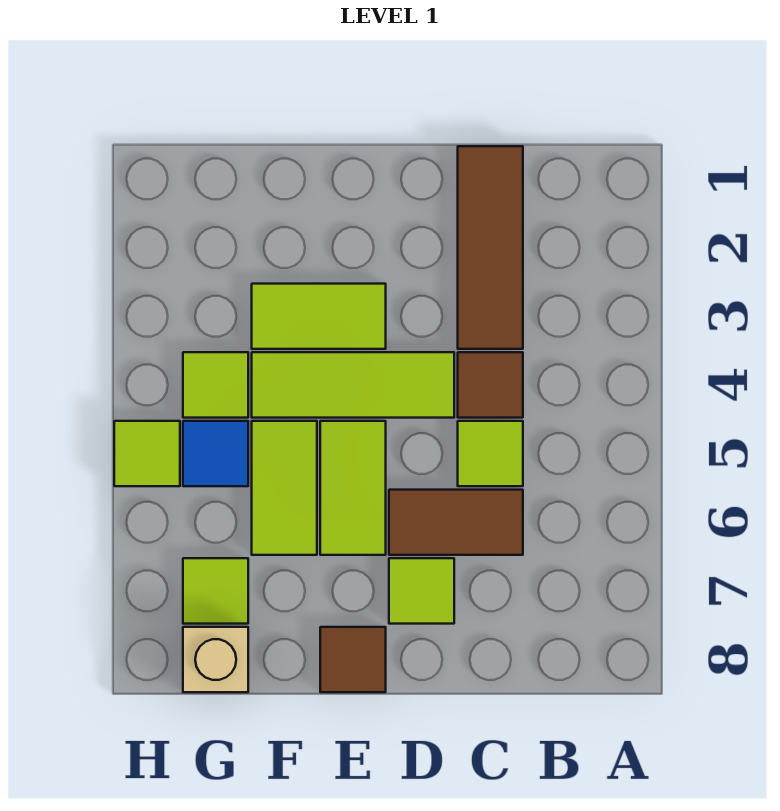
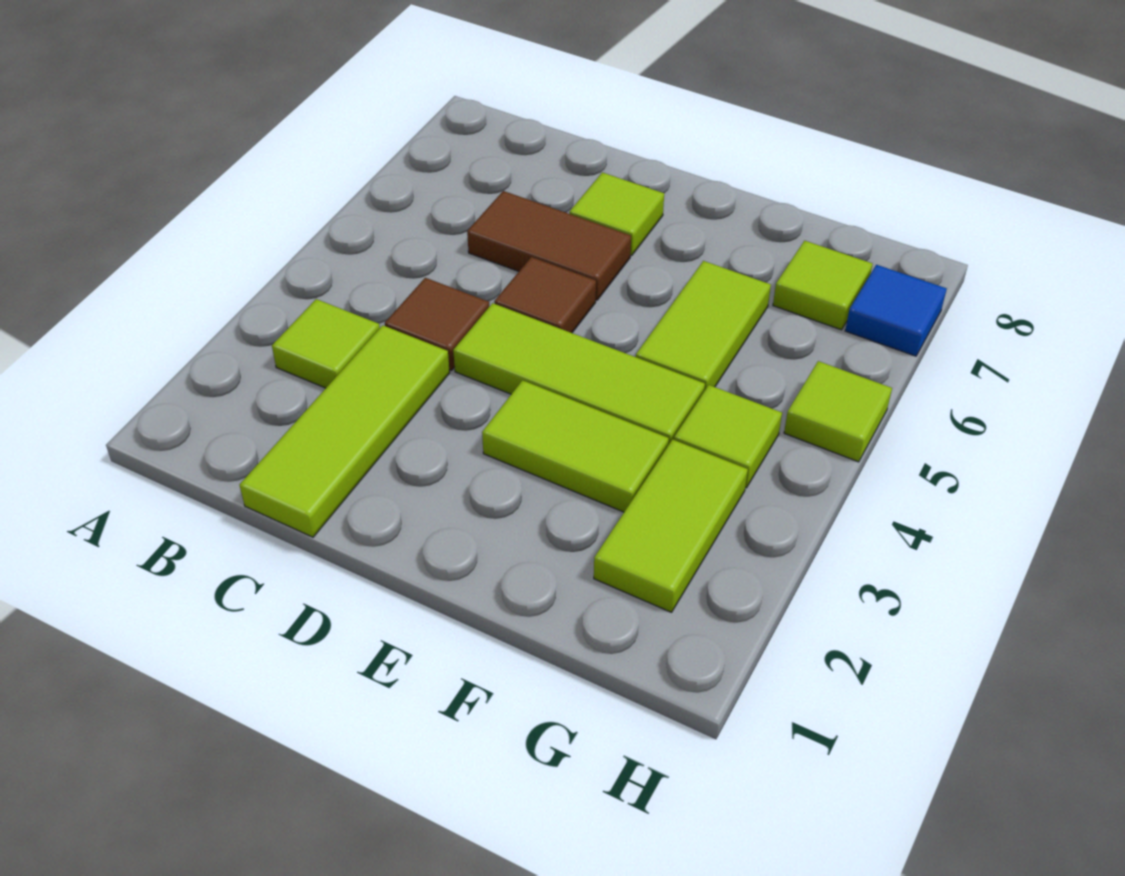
brown 1x3 tile [458,146,523,349] -> lime 1x3 tile [240,325,450,537]
lime 1x1 tile [458,421,523,486] -> lime 1x1 tile moved to [272,299,380,388]
lime 1x2 tile [320,421,386,555] -> lime 1x2 tile moved to [594,440,748,612]
brown 1x1 tile [320,627,386,692] -> brown 1x1 tile moved to [494,257,596,333]
blue 1x1 tile [183,421,248,486] -> blue 1x1 tile moved to [845,265,947,356]
tan 1x1 brick [183,627,248,692] -> none

